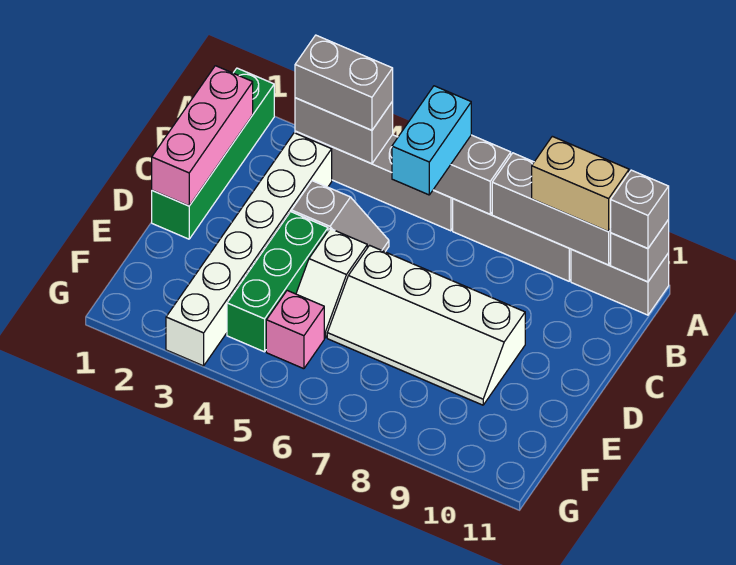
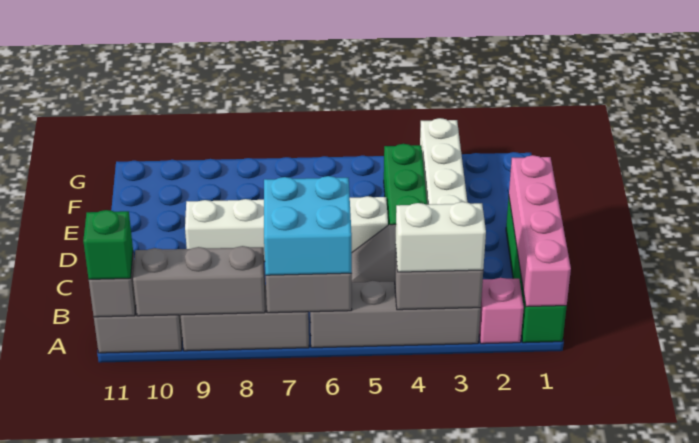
grey 1x2 brick [295,35,393,130] -> white 1x2 brick [395,202,486,272]
cyan 1x2 brick [392,86,471,195] -> cyan 2x2 brick [264,176,352,275]
tan 1x2 brick [532,136,629,232] -> none
grey 1x1 brick [610,170,669,249] -> green 1x1 brick [83,210,133,279]
pink 1x3 brick [152,66,253,206] -> pink 1x4 brick [509,155,571,307]
pink 1x1 brick [266,291,324,369] -> pink 1x1 brick moved to [479,278,524,344]

